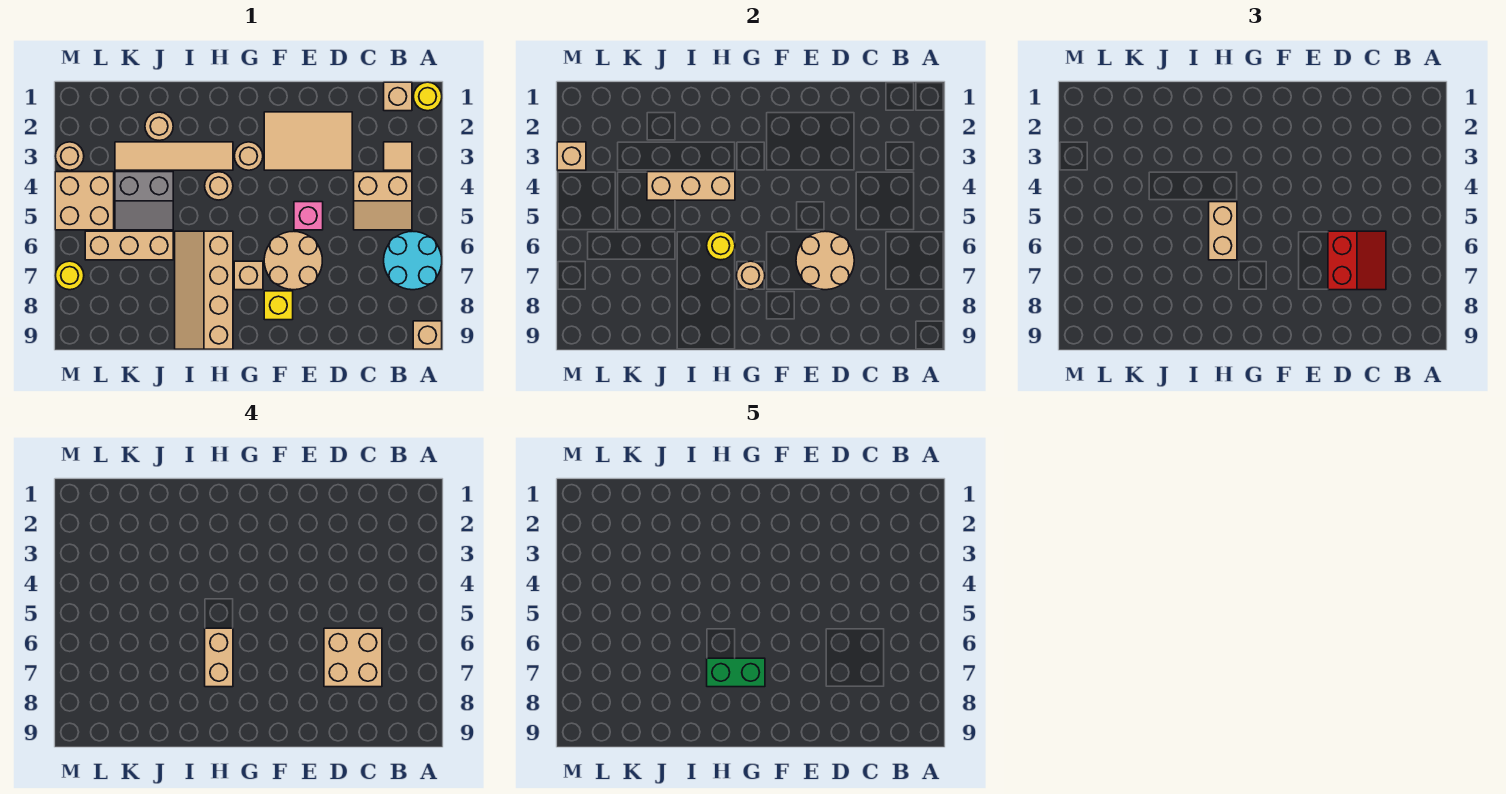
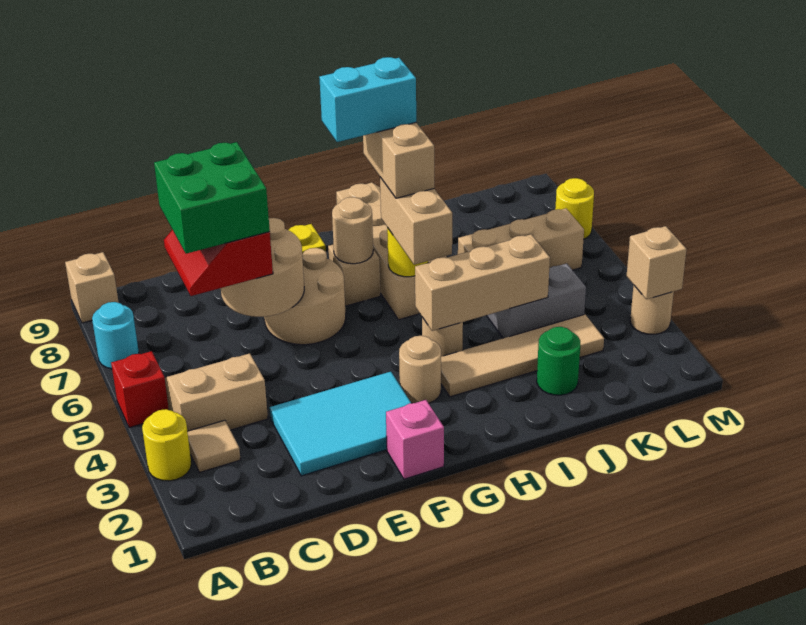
yellow 1x1 round brick [413,82,442,111] -> yellow 1x1 round brick moved to [142,409,191,481]
none -> red 1x1 brick [111,351,169,428]
cyan 2x2 round brick [384,231,442,290] -> cyan 1x1 round brick [92,302,139,369]
tan 1x1 brick [384,82,412,111] -> none
tan 2x2 brick [324,628,382,687] -> green 2x2 brick [154,142,270,254]
tan 2x3 tile [264,112,352,170] -> cyan 2x3 tile [270,372,411,476]
pink 1x1 brick [294,202,323,230] -> pink 1x1 brick moved to [386,400,444,479]
green 1x2 brick [707,658,765,687] -> cyan 1x2 brick [319,57,416,142]
tan 1x1 round brick [145,112,173,140] -> green 1x1 round brick [537,327,580,395]
tan 2x2 brick [55,172,114,230] -> none

